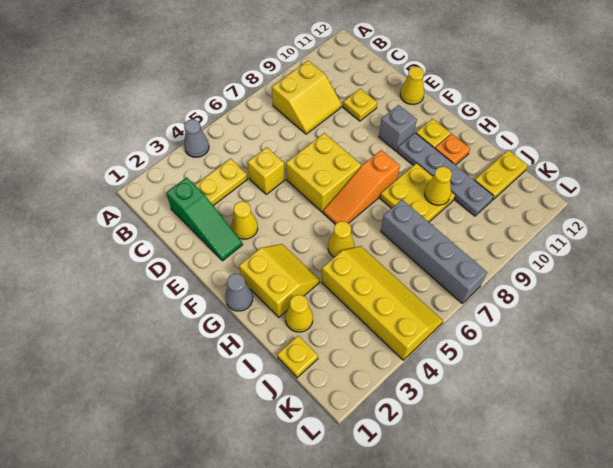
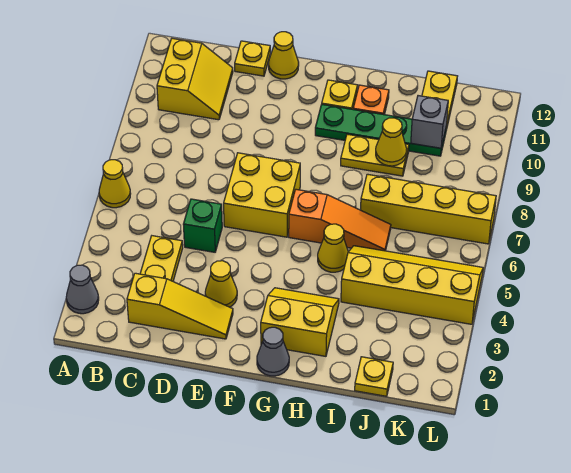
grey 1x1 cone [184,119,209,157] -> grey 1x1 cone moved to [66,265,99,314]
yellow 2x2 slope [272,61,342,134] -> yellow 2x2 slope moved to [157,38,233,120]
green 1x3 slope [166,177,243,261] -> yellow 1x3 slope [127,273,233,339]
yellow 1x1 brick [248,147,285,194] -> green 1x1 brick [183,199,222,252]
yellow 1x1 plate [343,89,377,121] -> yellow 1x1 plate moved to [235,41,270,76]
grey 1x1 brick [379,105,417,151] -> grey 1x1 brick moved to [411,96,448,148]
orange 1x3 slope [323,150,400,225] -> orange 1x3 slope turned to [289,189,391,251]
grey 1x4 plate [397,133,493,216] -> green 1x4 plate [315,104,446,156]
yellow 2x2 plate [380,163,455,222] -> yellow 1x2 plate [341,134,409,176]
yellow 1x1 cone [285,295,313,332] -> yellow 1x1 cone moved to [99,160,131,208]
grey 1x4 brick [381,200,487,304] -> yellow 1x4 brick [361,174,496,244]

